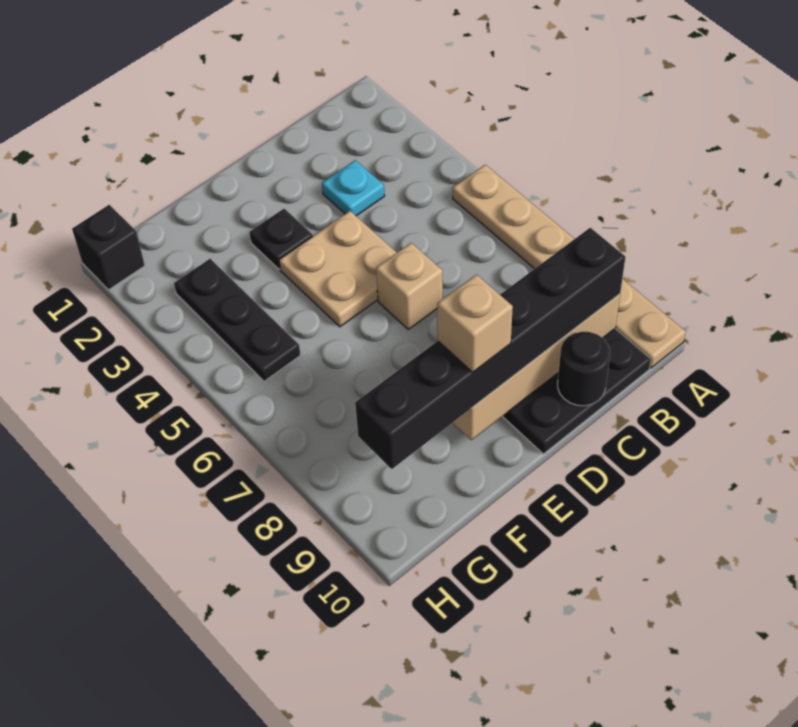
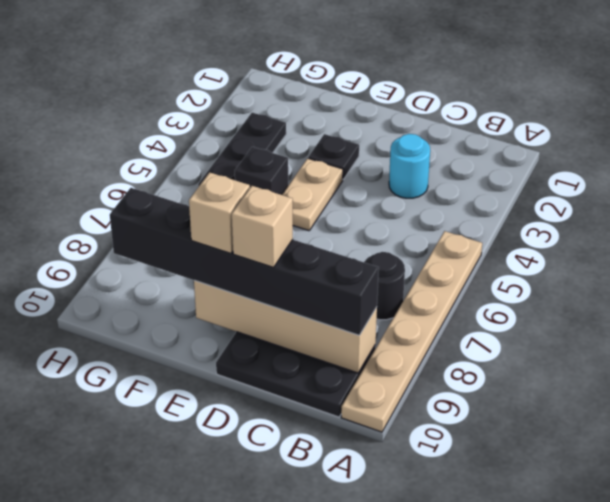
cyan 1x1 plate [322,160,384,216] -> cyan 1x1 round brick [389,134,430,198]
black 1x1 round brick [558,332,610,406] -> black 1x1 round brick moved to [364,252,405,320]
tan 2x2 plate [279,211,397,327] -> tan 1x2 plate [282,158,343,231]
tan 1x1 brick [376,243,443,329] -> tan 1x1 brick moved to [232,186,293,267]
black 1x1 brick [72,205,145,290] -> black 1x1 brick moved to [235,147,288,195]

